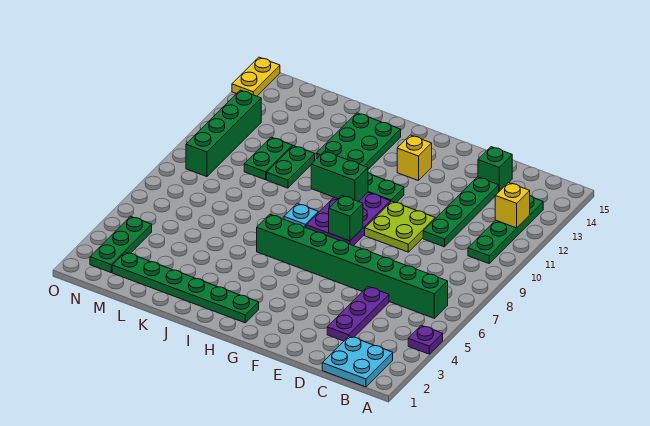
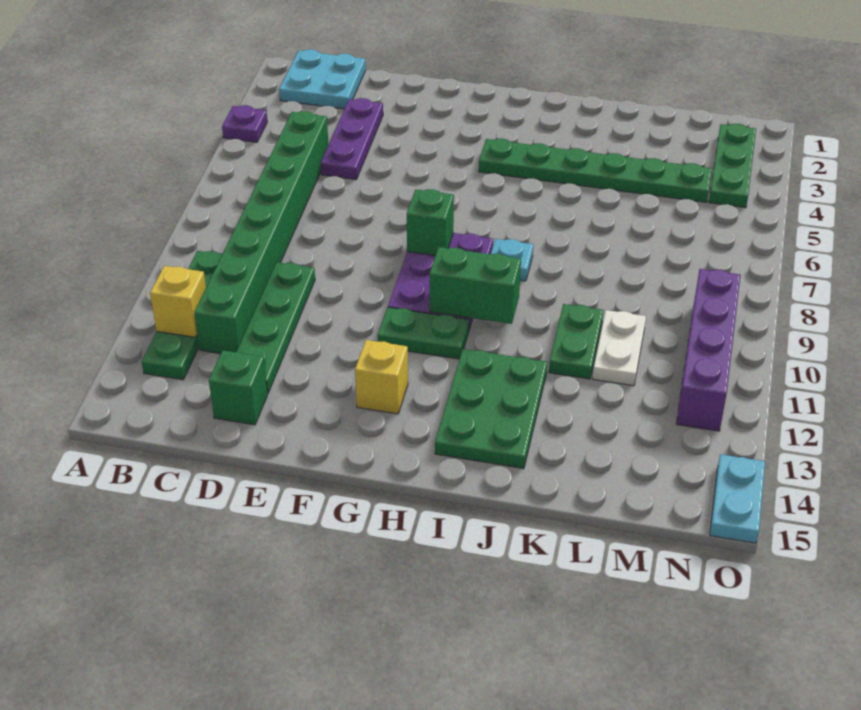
green 1x8 brick [257,214,448,318] -> green 1x8 brick turned to [194,111,328,354]
lime 2x2 plate [365,201,435,252] -> none
green 1x6 plate [112,252,259,323] -> green 1x6 plate moved to [479,139,712,202]
green 1x2 plate [244,137,292,180] -> white 1x2 plate [593,310,646,386]
green 1x4 brick [186,90,261,177] -> purple 1x4 brick [676,269,741,431]
yellow 1x2 plate [232,57,280,96] -> cyan 1x2 plate [710,454,765,543]

